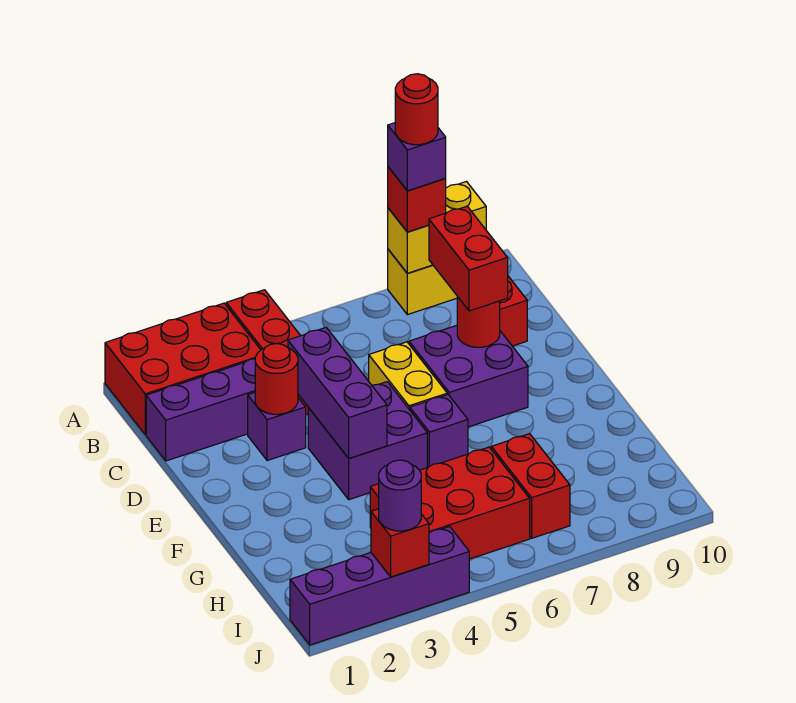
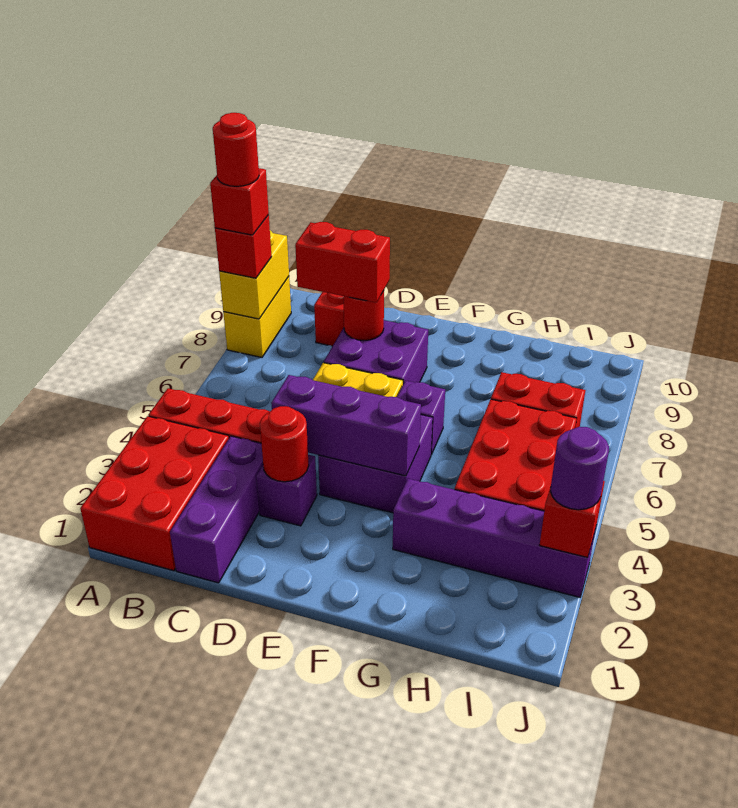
purple 1x1 brick [388,123,446,191] -> red 1x1 brick [210,168,269,235]
purple 1x4 brick [290,527,469,645] -> purple 1x4 brick turned to [393,479,596,597]

